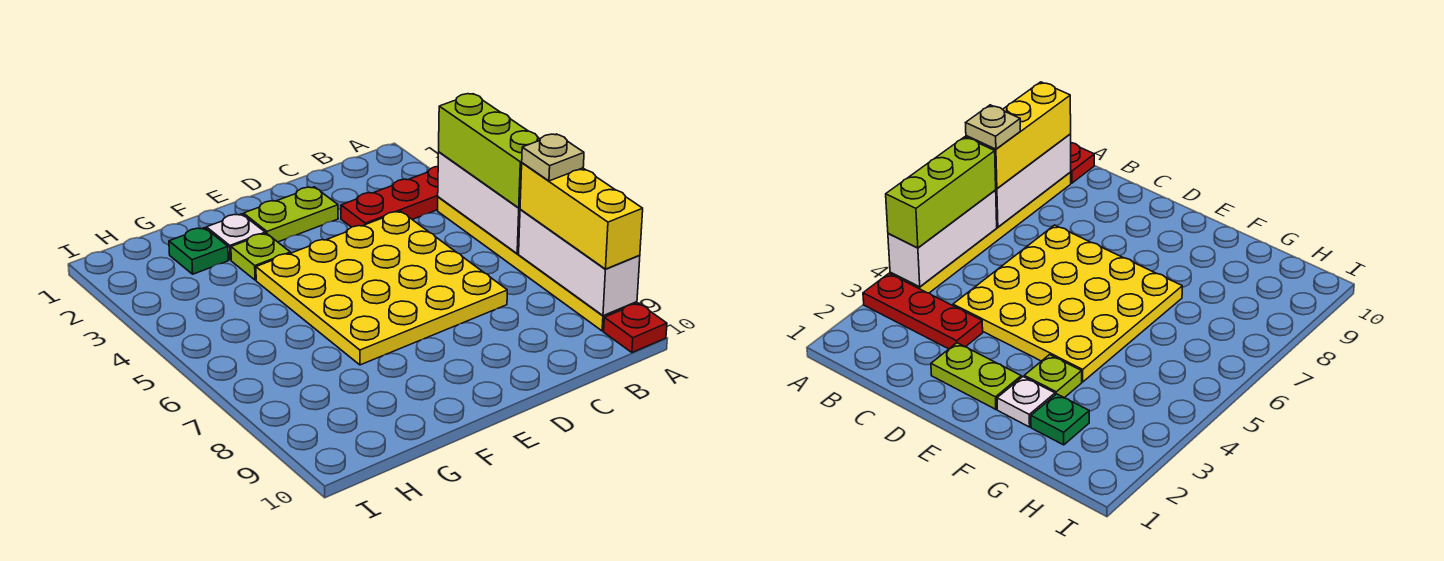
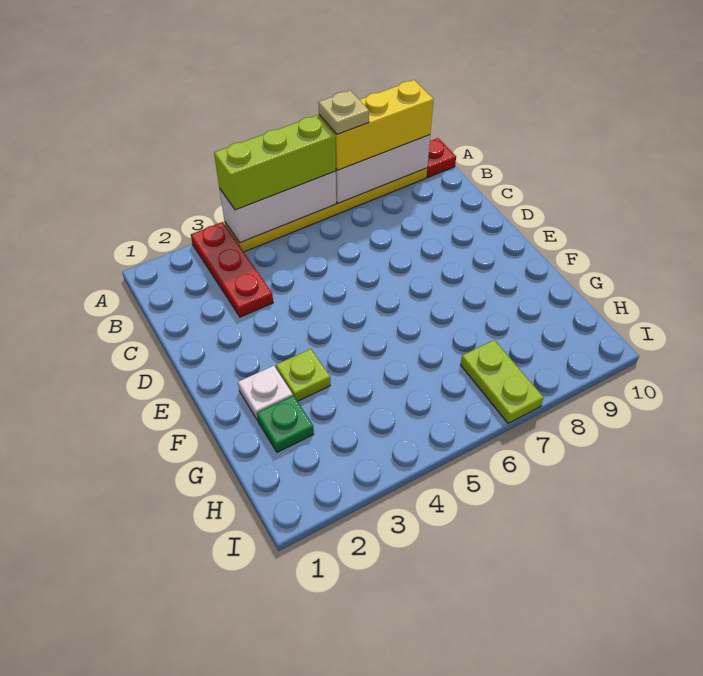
yellow 4x4 plate [256,211,507,365] -> none
lime 1x2 plate [244,187,338,242] -> lime 1x2 plate moved to [461,340,544,424]

